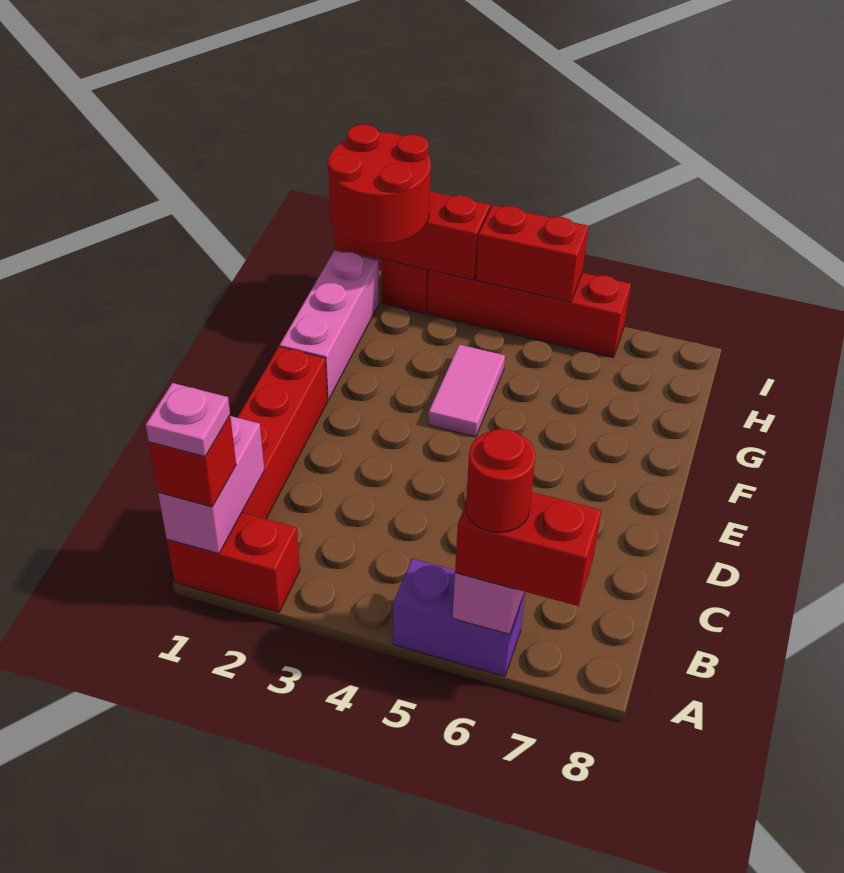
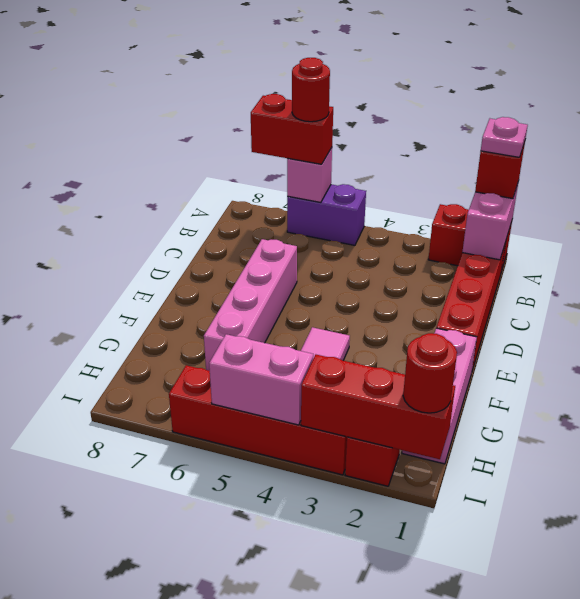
none -> pink 1x4 brick [204,239,297,371]
red 2x2 round brick [328,124,431,244] -> red 1x1 round brick [403,333,457,413]
red 1x2 brick [476,205,588,302] -> pink 1x2 brick [209,334,313,425]

